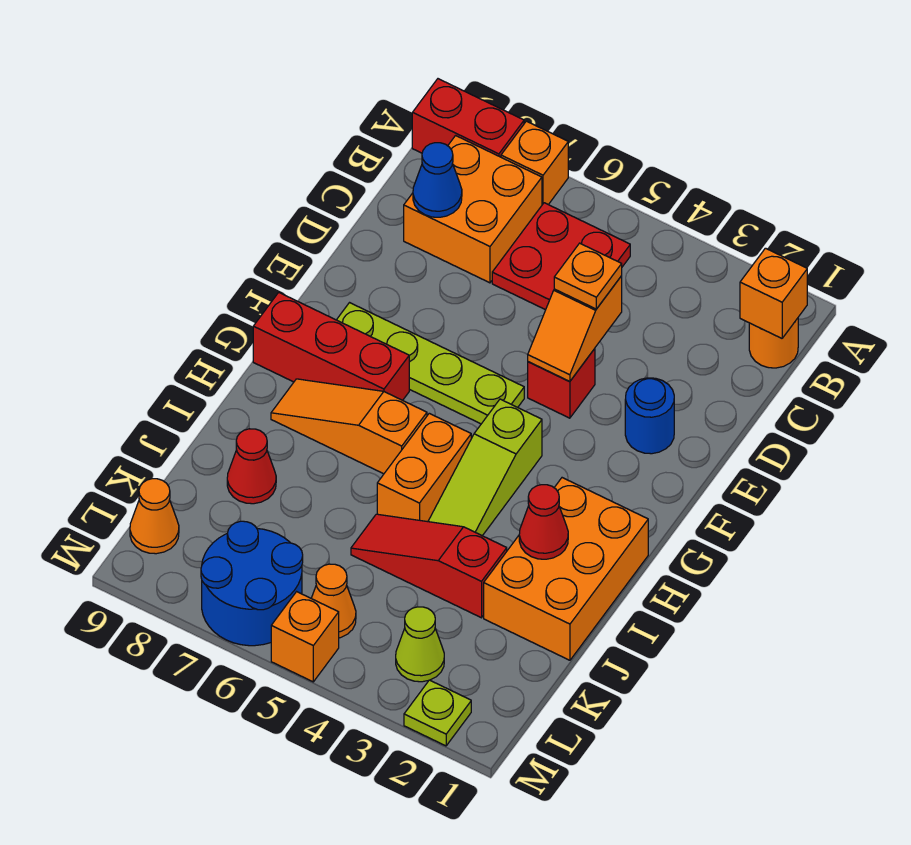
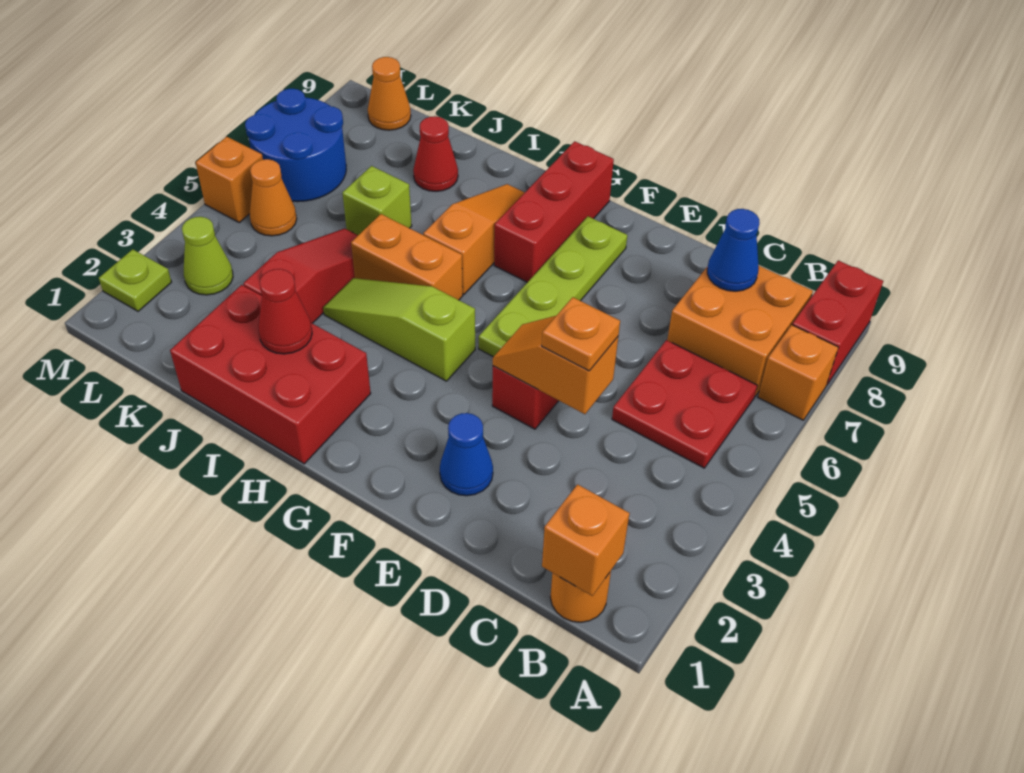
blue 1x1 round brick [625,378,674,454] -> blue 1x1 cone [440,413,493,496]
orange 2x3 brick [484,478,648,660] -> red 2x3 brick [170,285,371,464]
none -> lime 1x1 brick [343,166,412,235]

